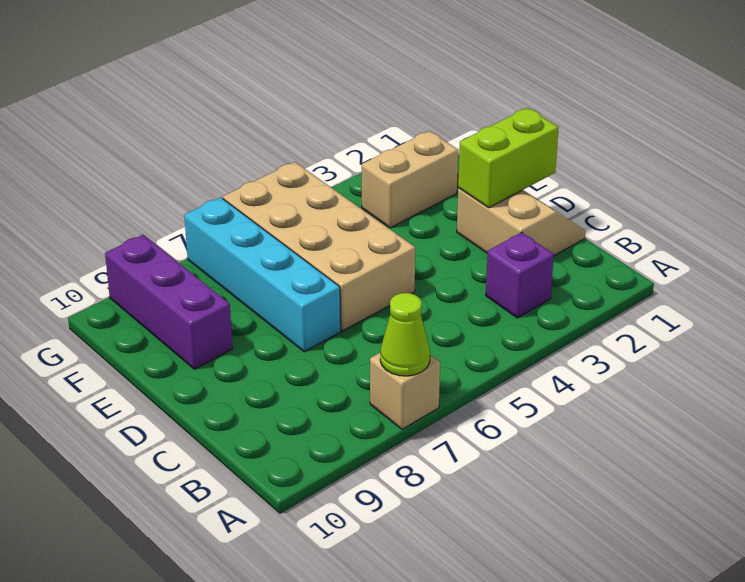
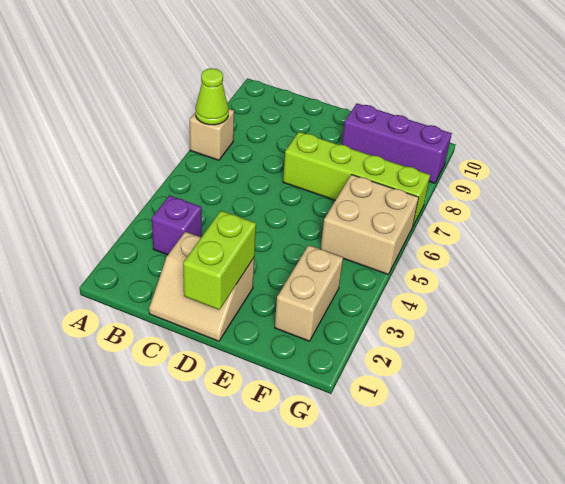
tan 2x4 brick [223,162,415,331] -> tan 2x2 brick [321,175,419,274]
cyan 1x4 brick [184,197,341,352] -> lime 1x4 brick [283,132,430,226]

